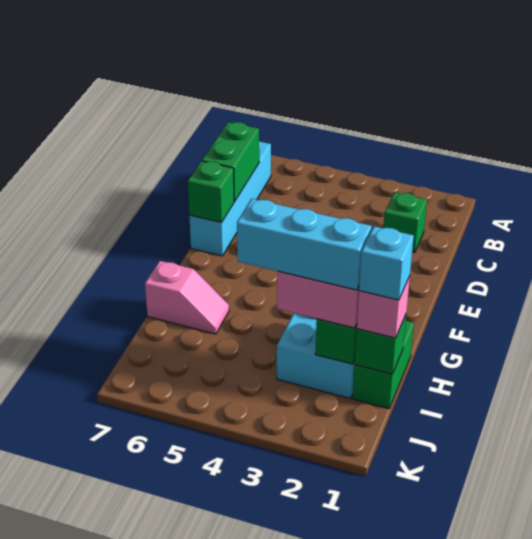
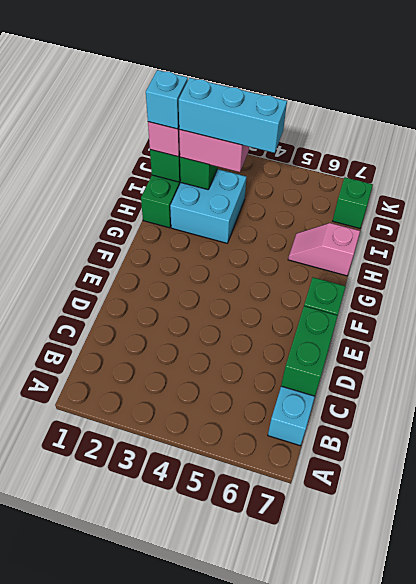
green 1x1 brick [383,192,427,253] -> green 1x1 brick moved to [333,177,373,228]

